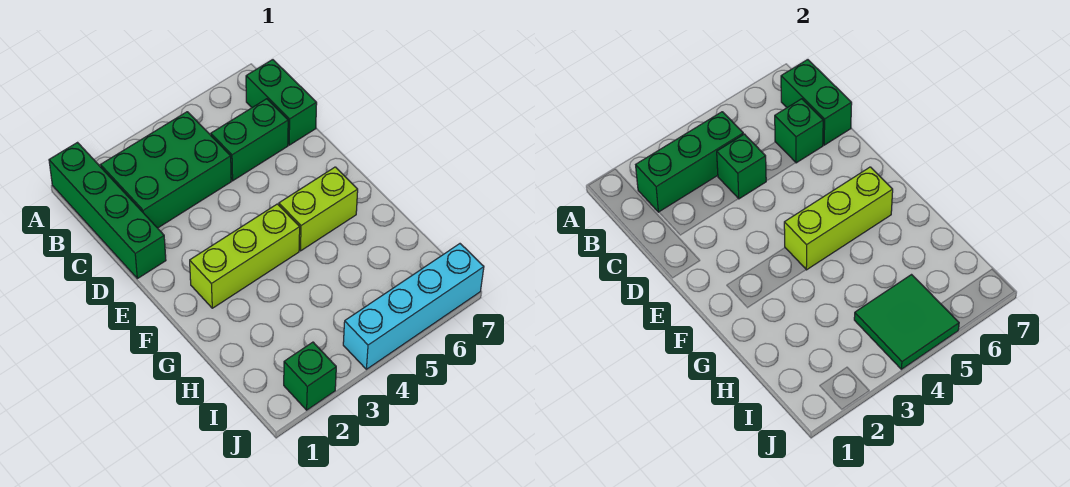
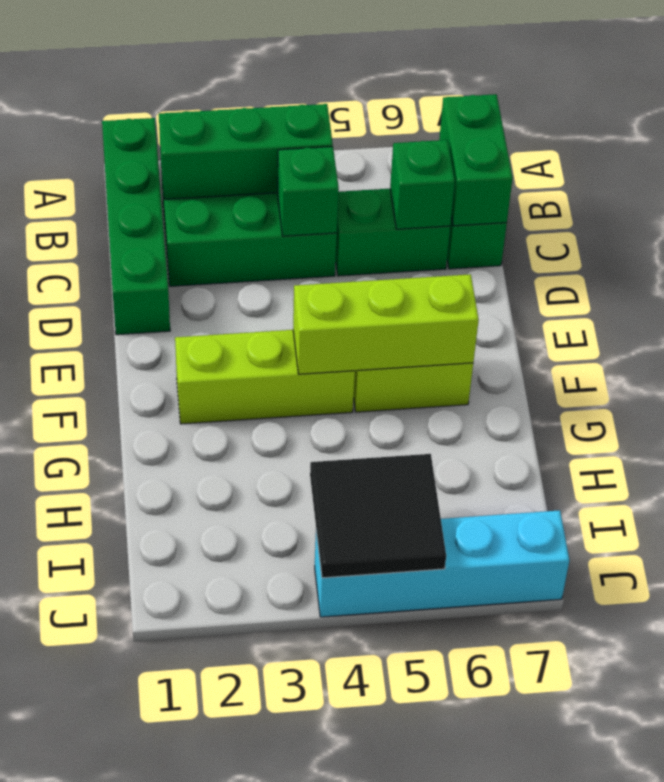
green 2x2 tile [854,275,959,369] -> black 2x2 tile [310,454,446,578]
green 1x1 brick [284,342,336,410] -> none

